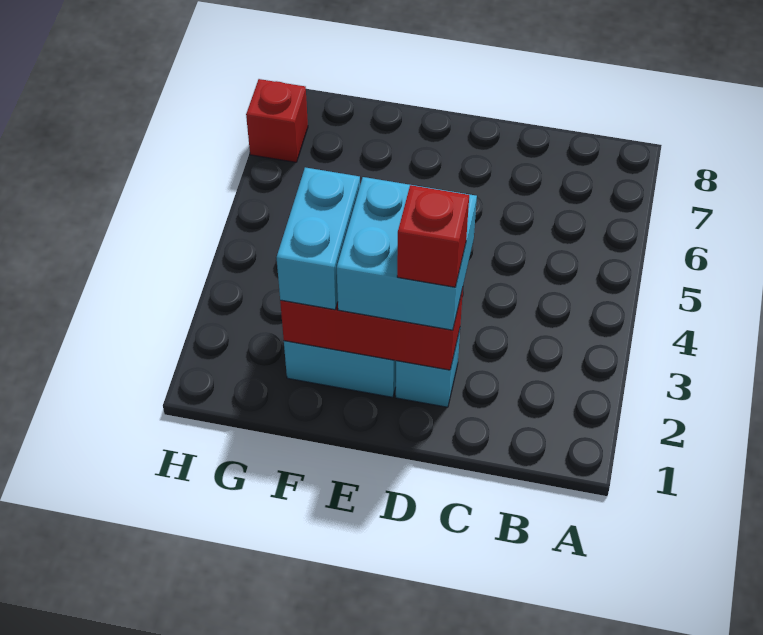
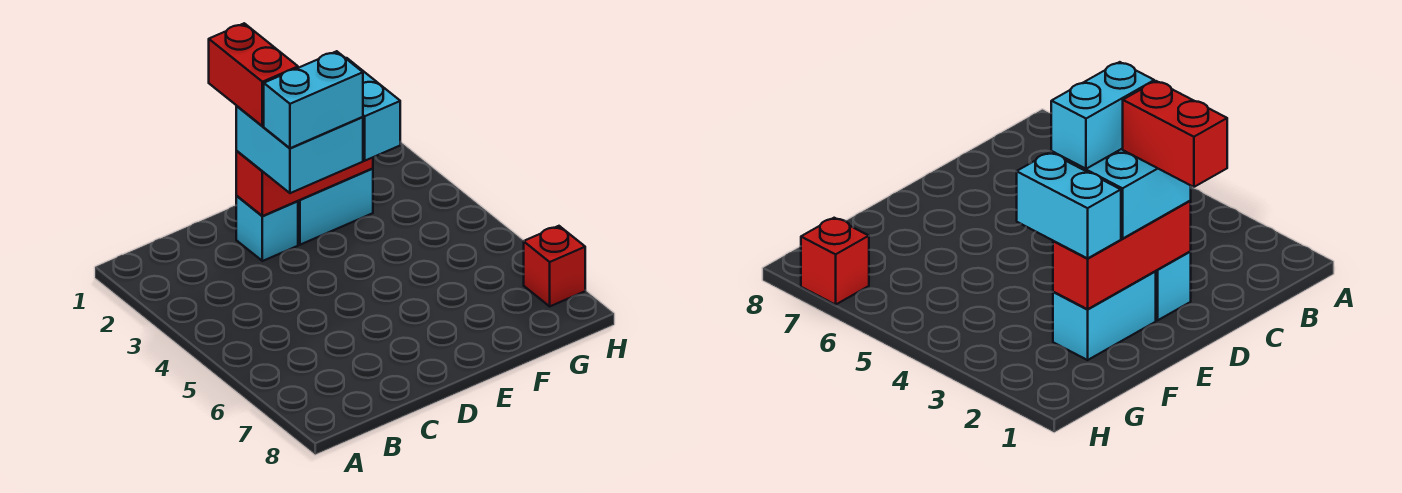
red 1x1 brick [397,185,469,287] -> red 1x2 brick [209,23,298,126]
none -> cyan 1x2 brick [264,51,363,148]

